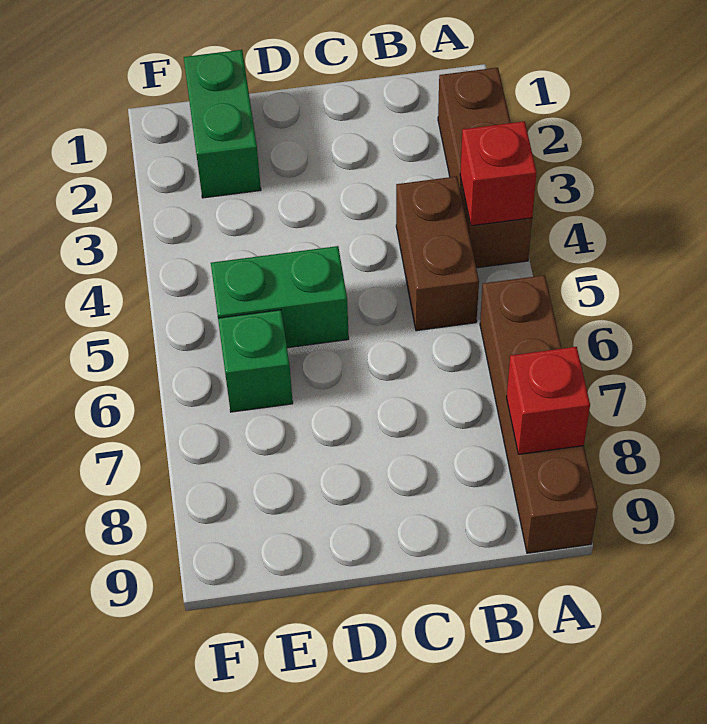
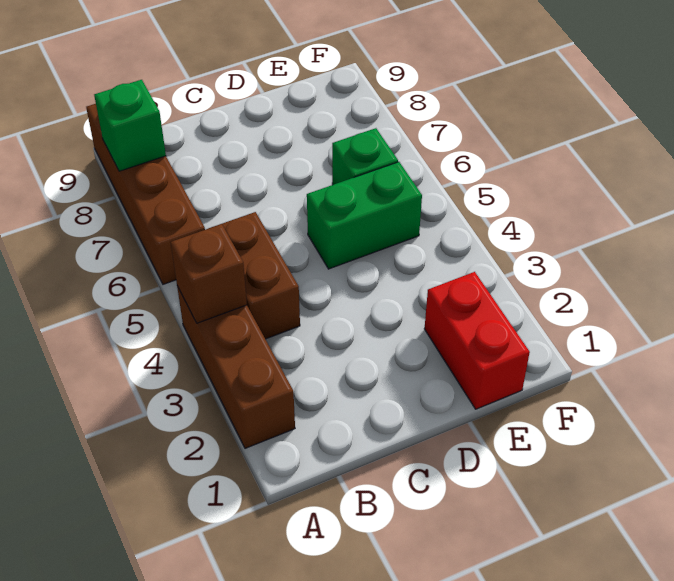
red 1x1 brick [460,121,537,226] -> brown 1x1 brick [171,224,247,323]
red 1x1 brick [507,347,590,454] -> green 1x1 brick [94,80,166,171]
green 1x2 brick [184,50,261,198] -> red 1x2 brick [424,272,530,409]

